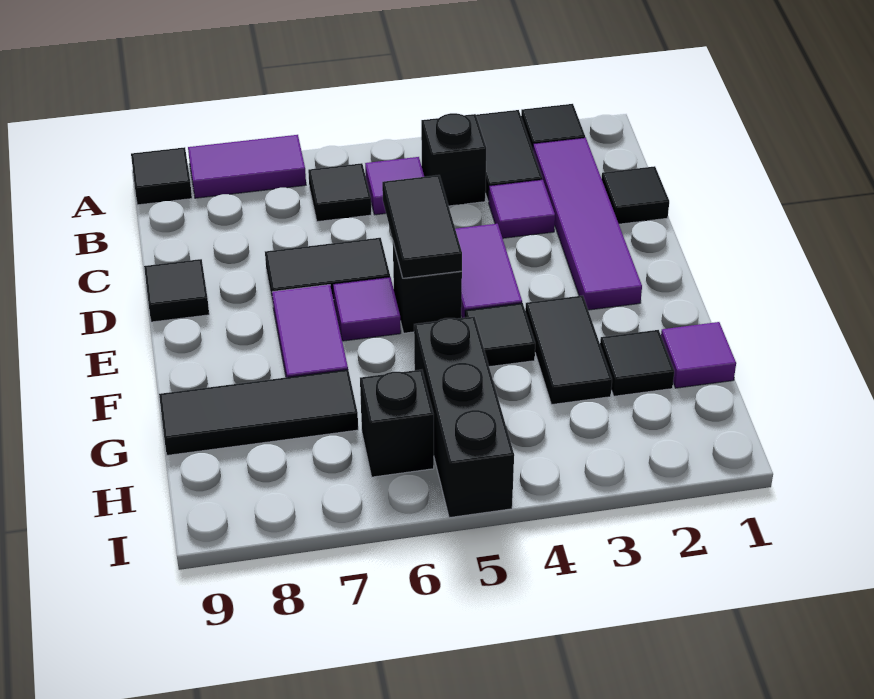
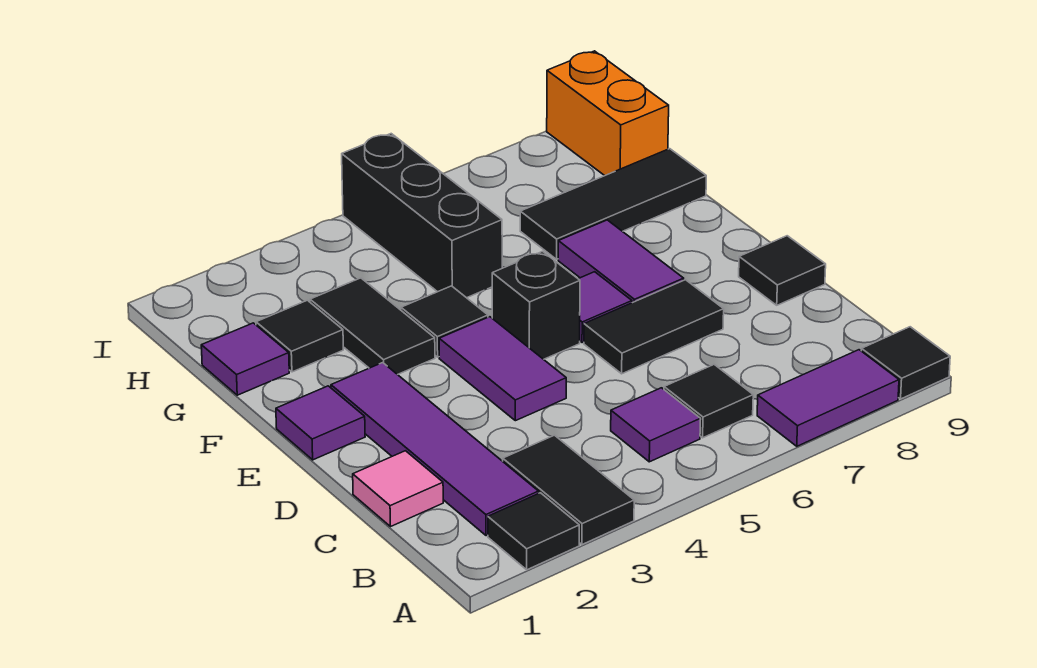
black 1x1 brick [421,113,486,206] -> none
black 1x1 tile [602,166,669,224] -> pink 1x1 tile [353,451,443,527]
purple 1x1 tile [489,180,555,238] -> purple 1x1 tile moved to [276,386,365,460]
black 1x2 tile [382,175,462,278] -> none
black 1x1 brick [360,370,434,477] -> none
none -> orange 1x2 brick [547,51,669,176]

